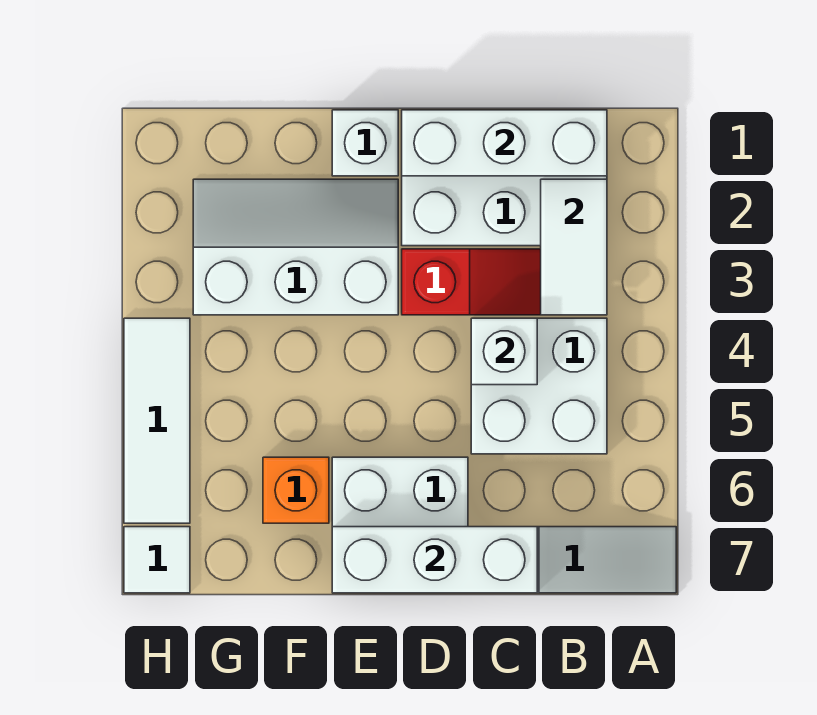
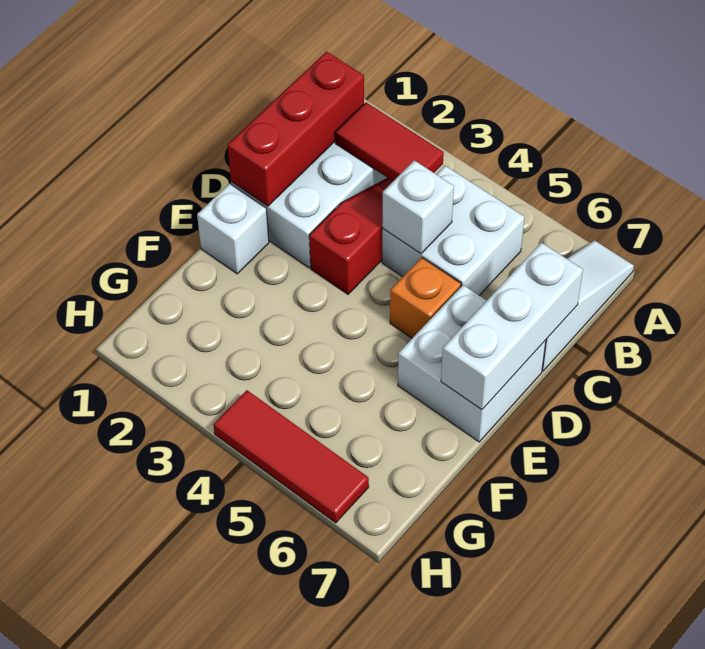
white 1x3 brick [402,110,607,176] -> red 1x3 brick [228,52,364,206]
white 1x2 tile [541,179,607,315] -> red 1x2 tile [335,102,444,181]
white 2x3 slope [193,179,398,315] -> none
orange 1x1 brick [263,457,329,523] -> orange 1x1 brick moved to [390,257,461,338]
white 1x3 tile [124,318,190,523] -> red 1x3 tile [213,390,369,523]
white 1x1 tile [124,527,190,593] -> none

